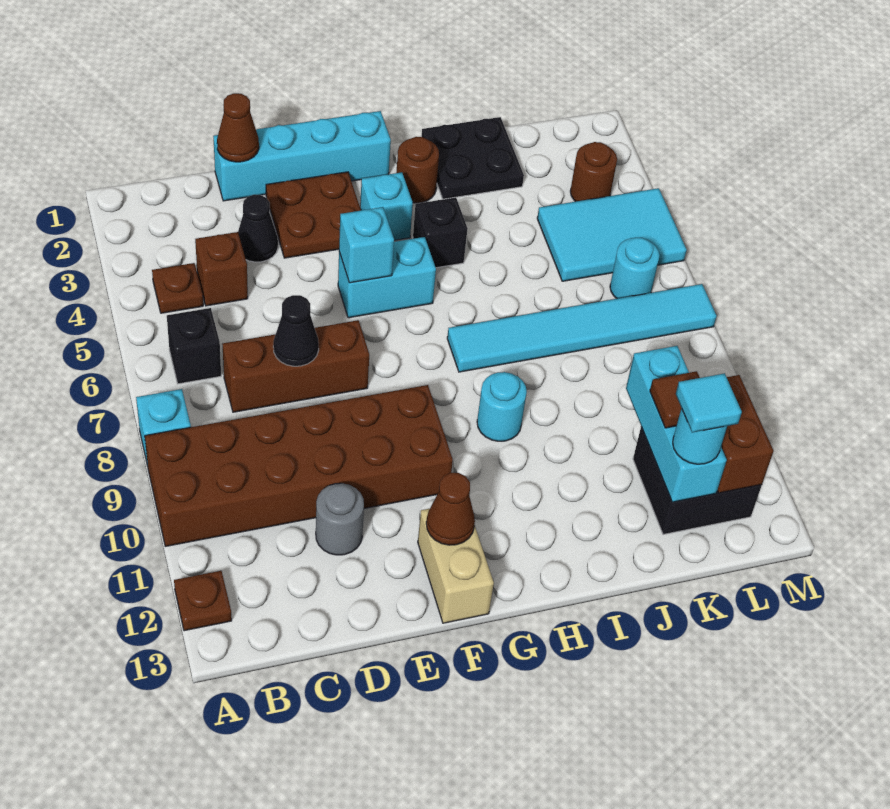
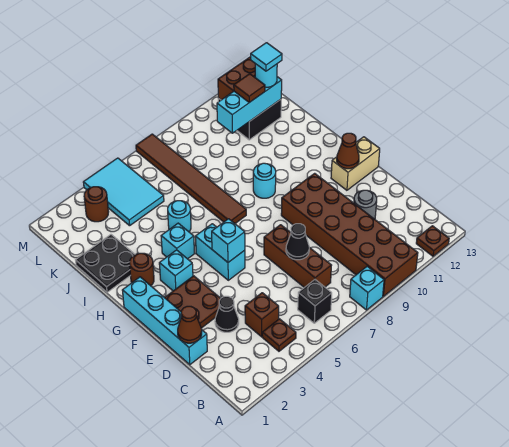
black 1x1 brick [413,197,468,268] -> cyan 1x1 brick [161,223,195,259]
cyan 1x6 tile [447,284,717,372] -> brown 1x6 tile [136,134,246,223]
cyan 1x1 round brick [610,237,660,299] -> cyan 1x1 round brick moved to [168,201,191,232]

